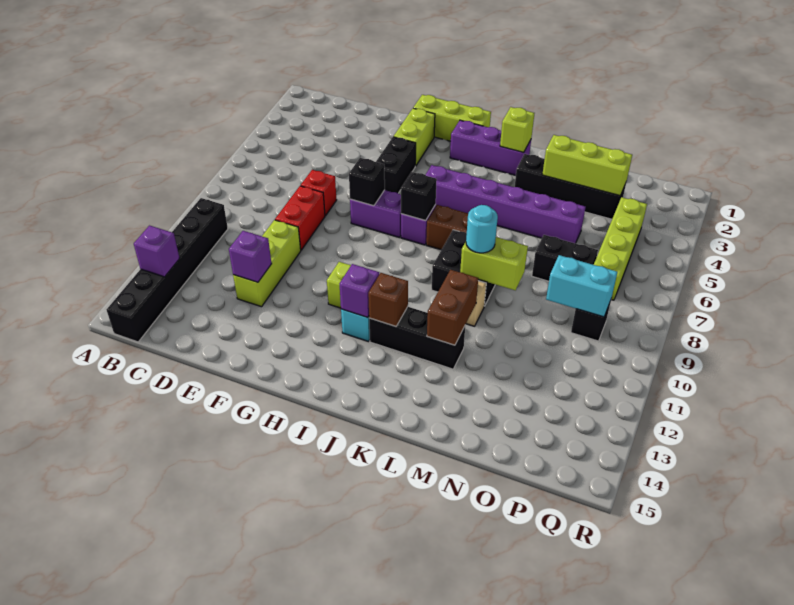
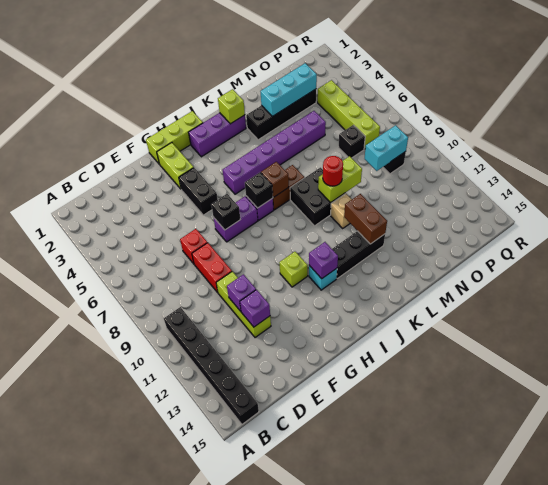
purple 1x1 brick [134,226,180,277] -> purple 1x1 brick moved to [227,274,256,311]
brown 1x1 brick [368,273,408,326] -> brown 1x1 brick moved to [261,162,289,197]
cyan 1x1 round brick [466,205,498,253] -> red 1x1 round brick [323,156,343,186]
lime 1x3 brick [542,135,632,196] -> cyan 1x3 brick [260,63,317,117]
black 1x2 brick [532,235,598,281] -> black 1x1 brick [338,125,365,158]

